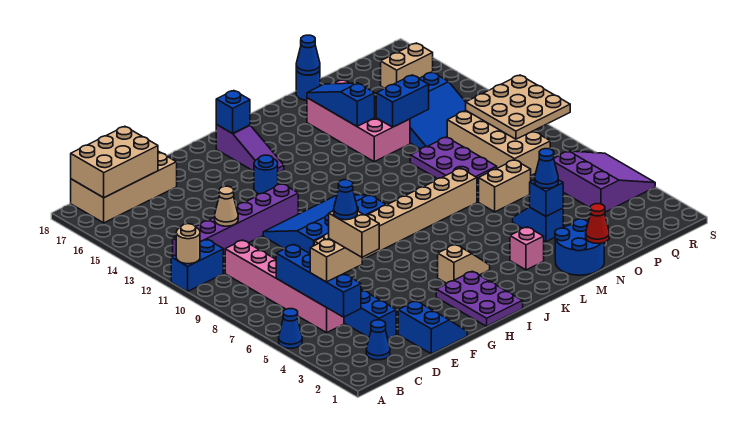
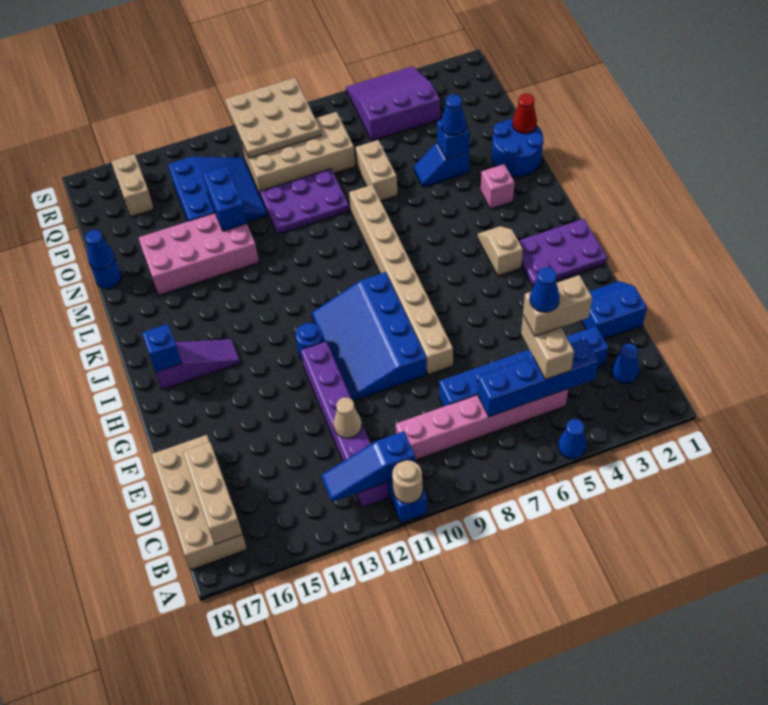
tan 2x3 brick [71,126,158,198] -> tan 1x3 brick [183,442,242,544]
blue 1x1 round brick [254,155,278,194] -> blue 1x1 round brick moved to [295,323,323,360]
blue 1x3 slope [307,83,375,126] -> blue 1x3 slope moved to [321,431,415,502]

